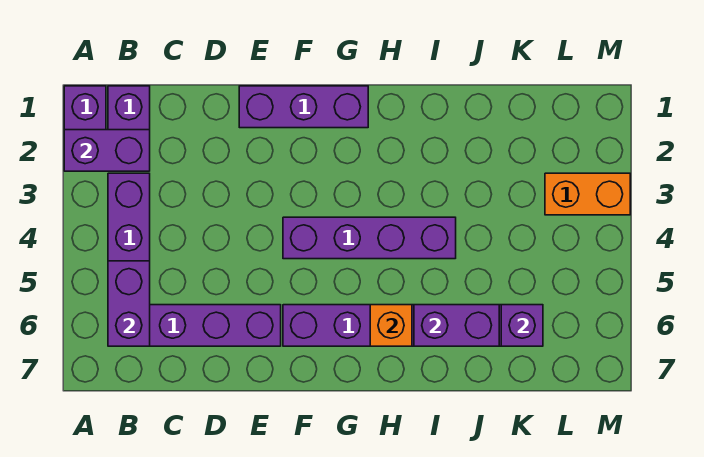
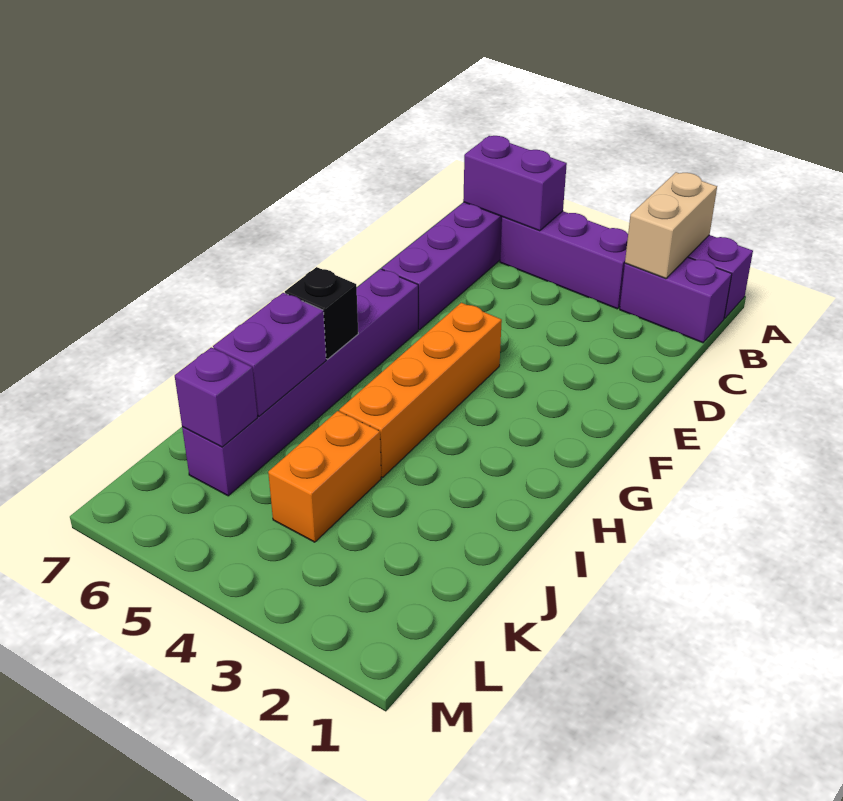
purple 1x2 brick [64,130,150,171] -> tan 1x2 brick [625,172,717,279]
purple 1x3 brick [239,86,368,128] -> none
purple 1x4 brick [283,217,456,259] -> orange 1x4 brick [339,303,502,477]
orange 1x1 brick [370,305,412,346] -> black 1x1 brick [285,267,358,359]
orange 1x2 brick [545,173,630,215] -> orange 1x2 brick moved to [268,411,381,542]

